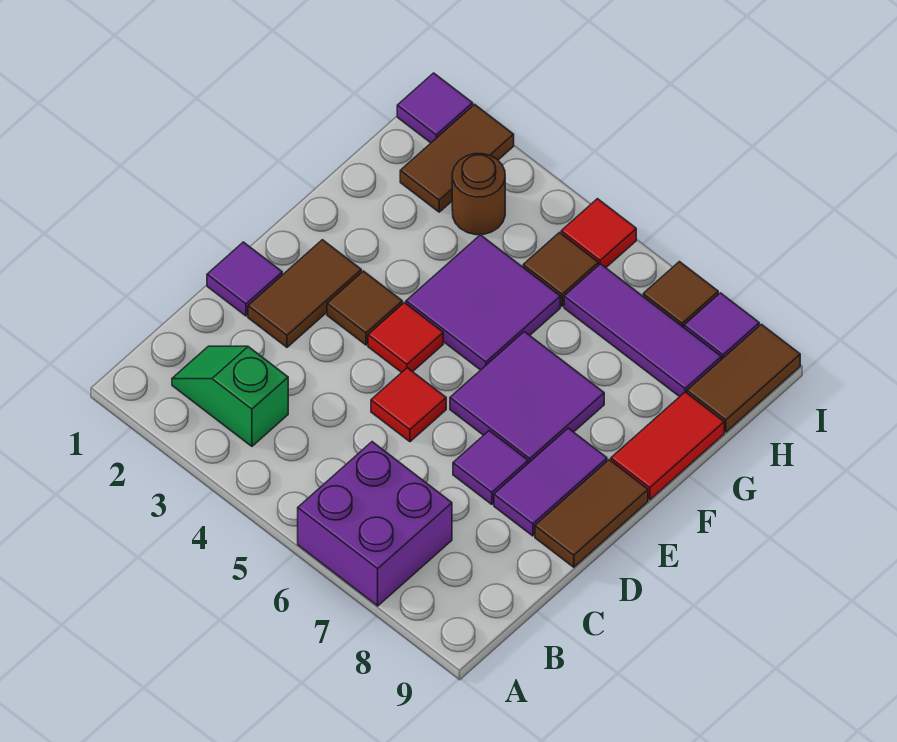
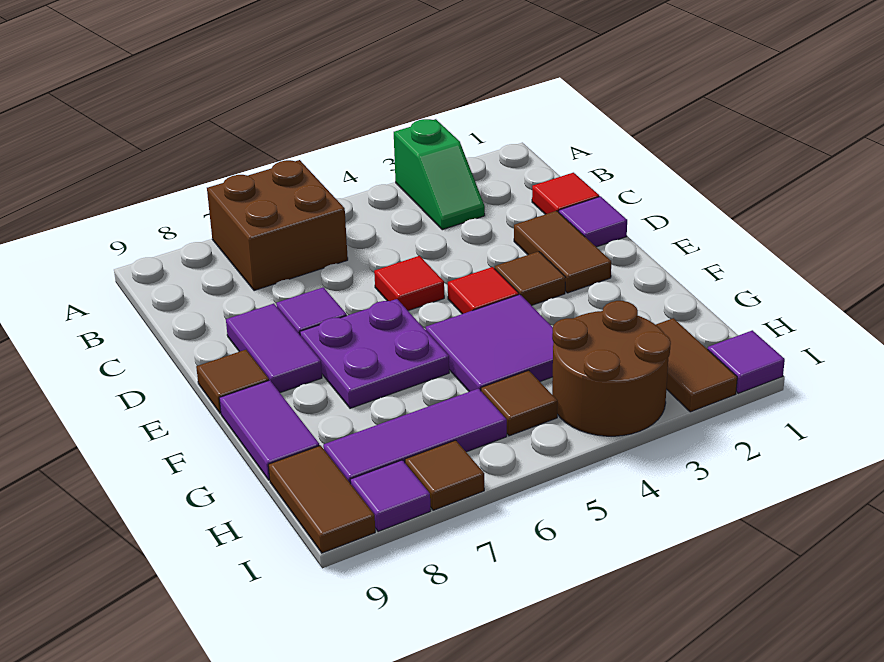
purple 2x2 brick [298,442,452,606] -> brown 2x2 brick [207,160,348,291]
green 1x2 slope [172,346,288,446] -> green 1x2 slope turned to [394,119,485,230]
brown 1x2 tile [535,460,648,567] -> brown 1x1 tile [196,350,269,413]
purple 2x2 tile [450,332,604,463] -> purple 2x2 plate [300,299,449,408]
red 1x2 tile [611,392,724,500] -> purple 1x2 tile [219,380,320,480]
brown 1x1 round brick [452,154,505,235] -> brown 2x2 round brick [552,301,671,436]
red 1x1 tile [561,199,636,268] -> red 1x1 tile moved to [532,173,599,214]

